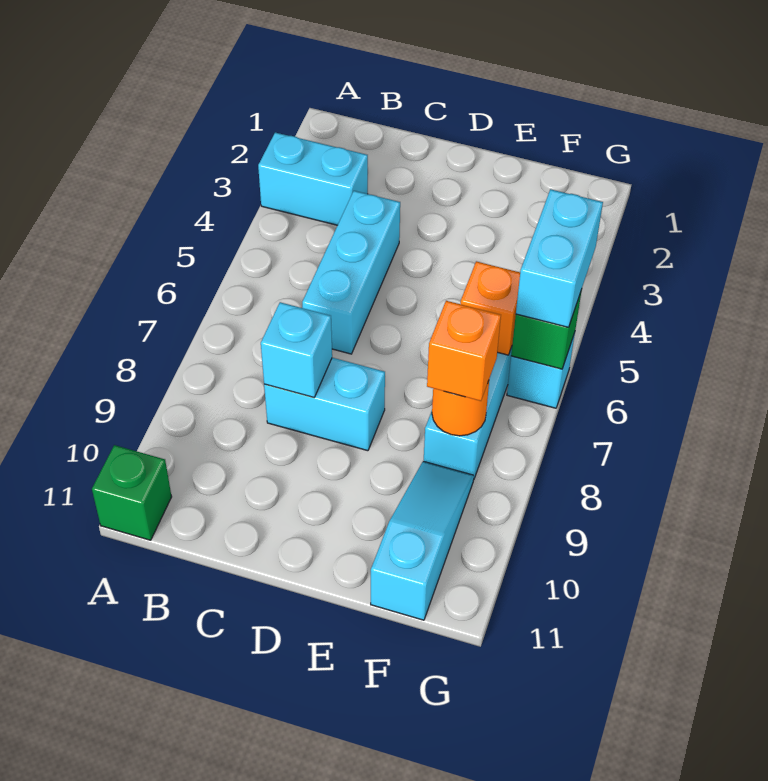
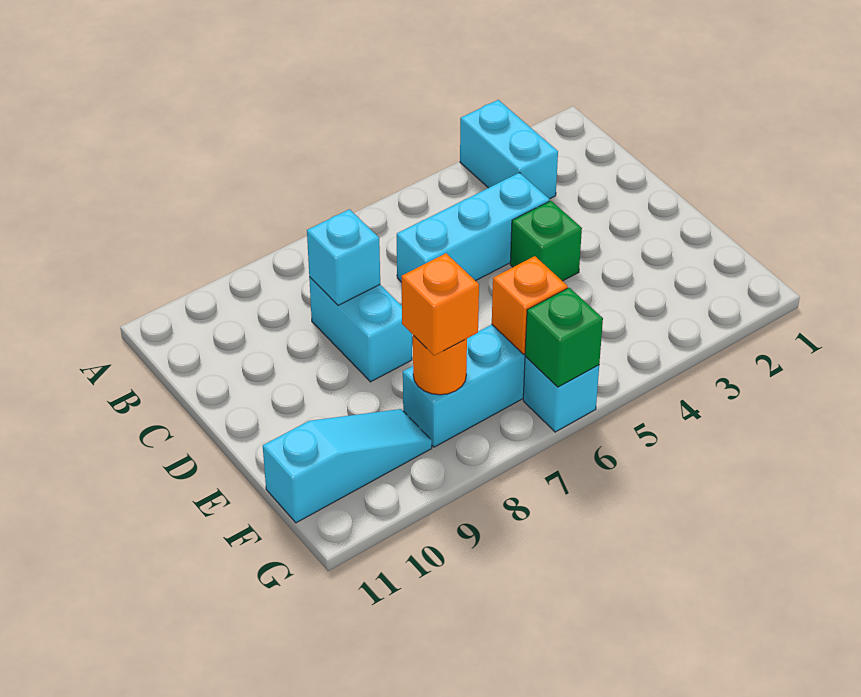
green 1x1 brick [92,445,172,540] -> green 1x1 brick moved to [510,201,582,281]
cyan 1x2 brick [516,189,603,327] -> none

